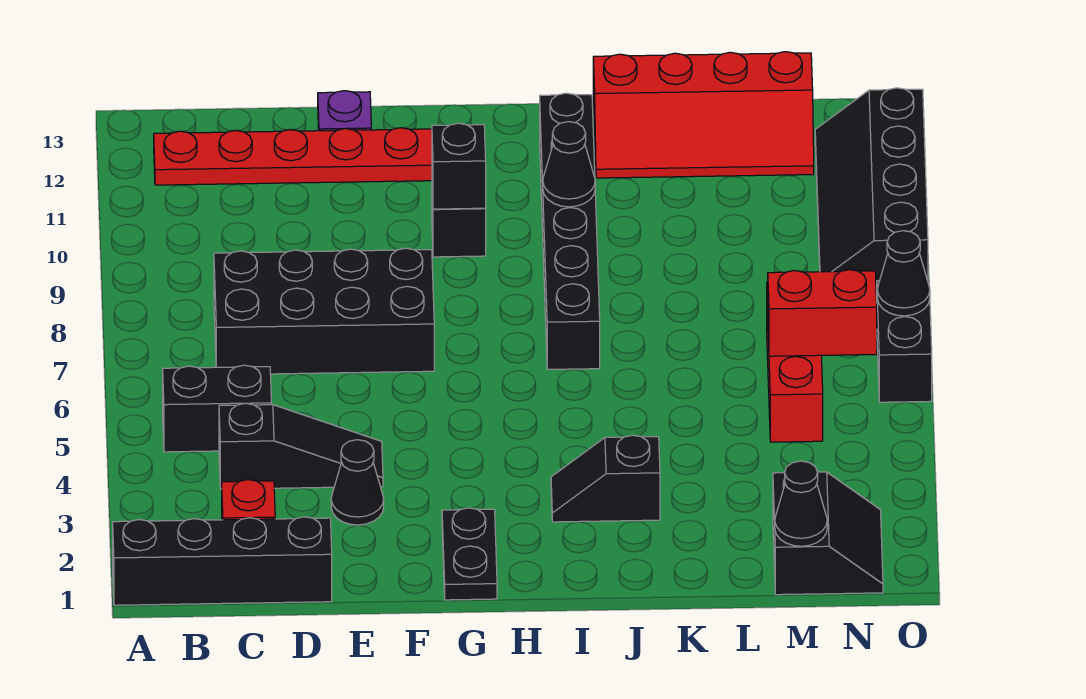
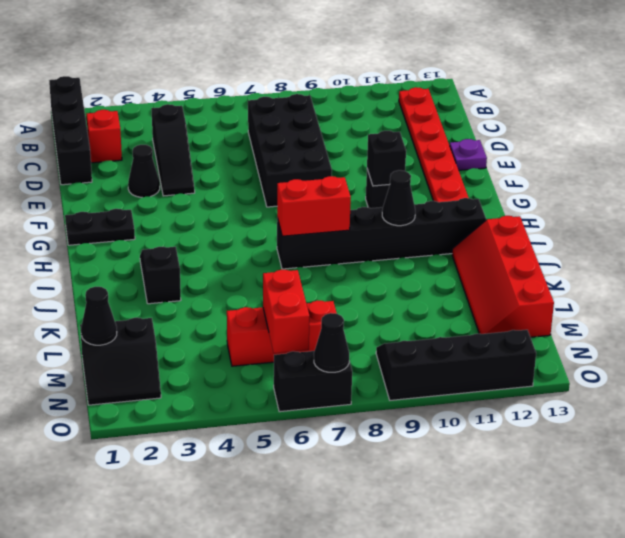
black 1x2 brick [163,365,271,452] -> none
none -> red 1x2 brick [277,176,351,236]

